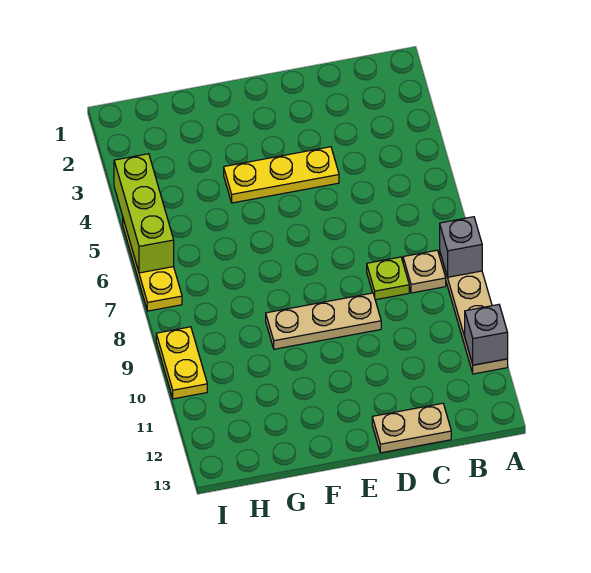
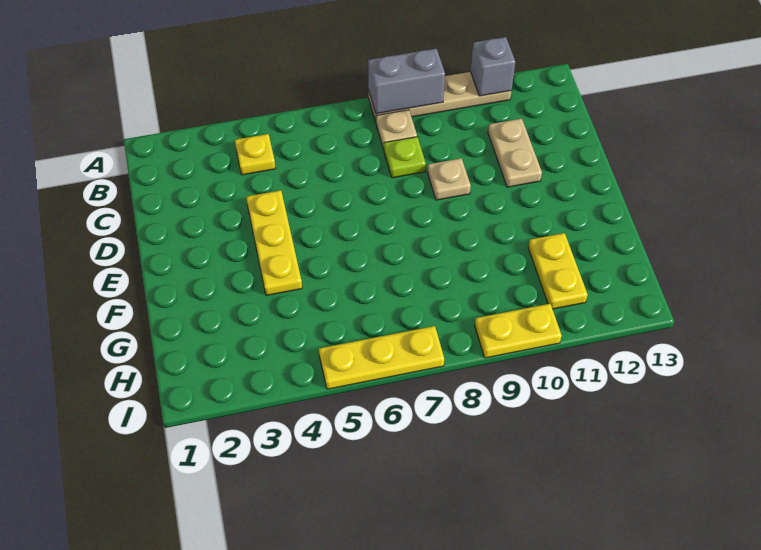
grey 1x1 brick [440,217,482,277] -> grey 1x2 brick [368,49,445,114]
none -> yellow 1x1 plate [235,134,276,175]
tan 1x2 plate [372,403,451,453] -> tan 1x2 plate moved to [488,119,542,187]
tan 1x3 plate [266,293,381,349] -> tan 1x1 plate [427,158,471,200]
none -> yellow 1x2 plate [528,233,588,309]
lime 1x3 brick [114,154,174,273] -> none

